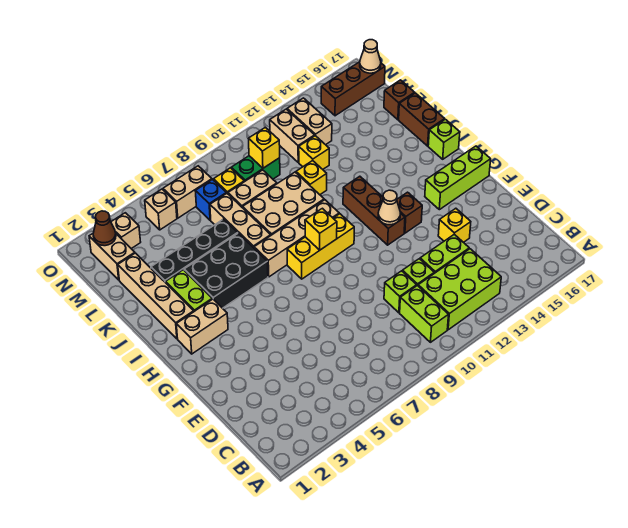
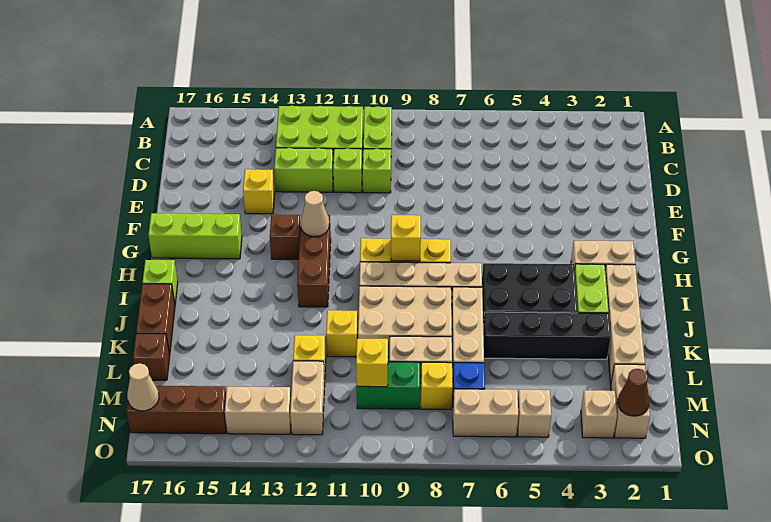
tan 1x2 brick [287,98,332,145] -> tan 1x2 brick turned to [225,387,291,434]

